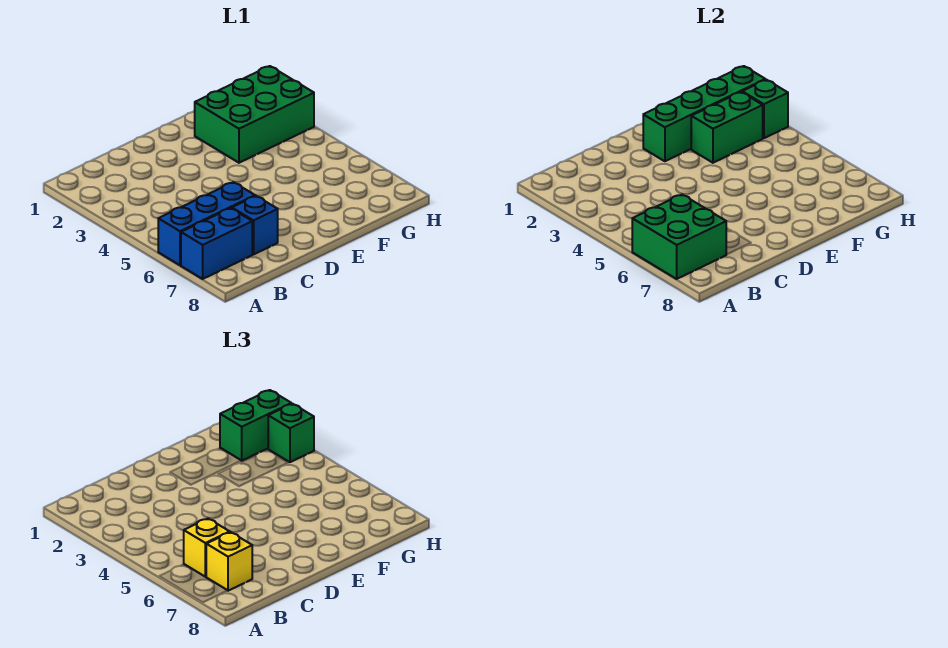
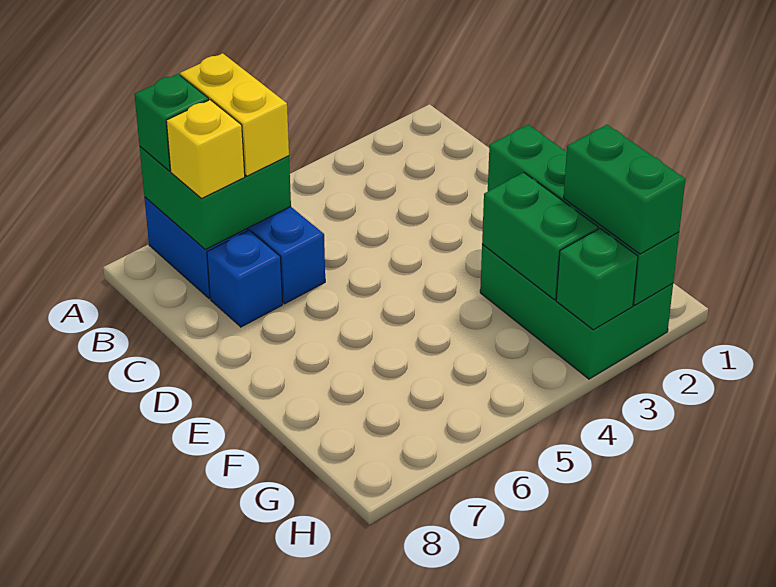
yellow 1x1 brick [184,519,230,577] -> yellow 1x2 brick [180,53,289,176]
green 1x1 brick [268,404,314,462] -> green 1x1 brick moved to [134,74,209,171]

